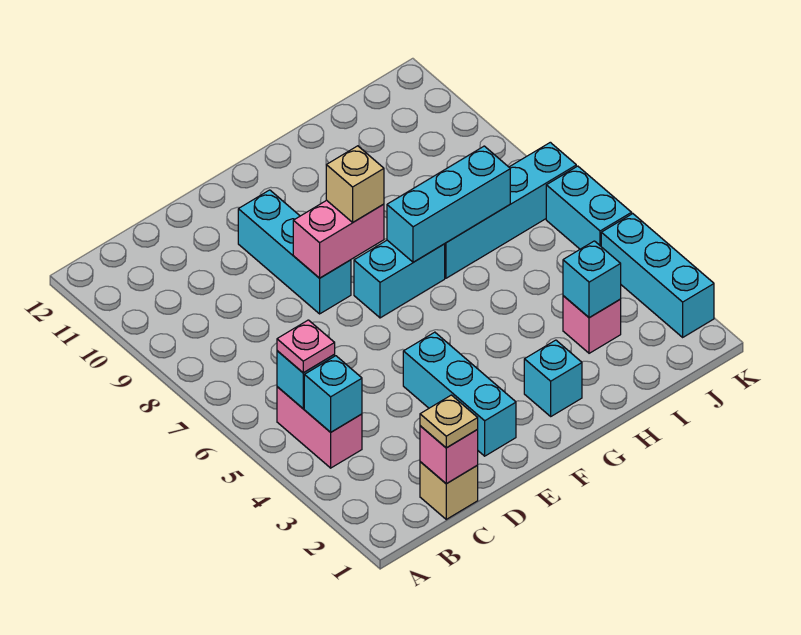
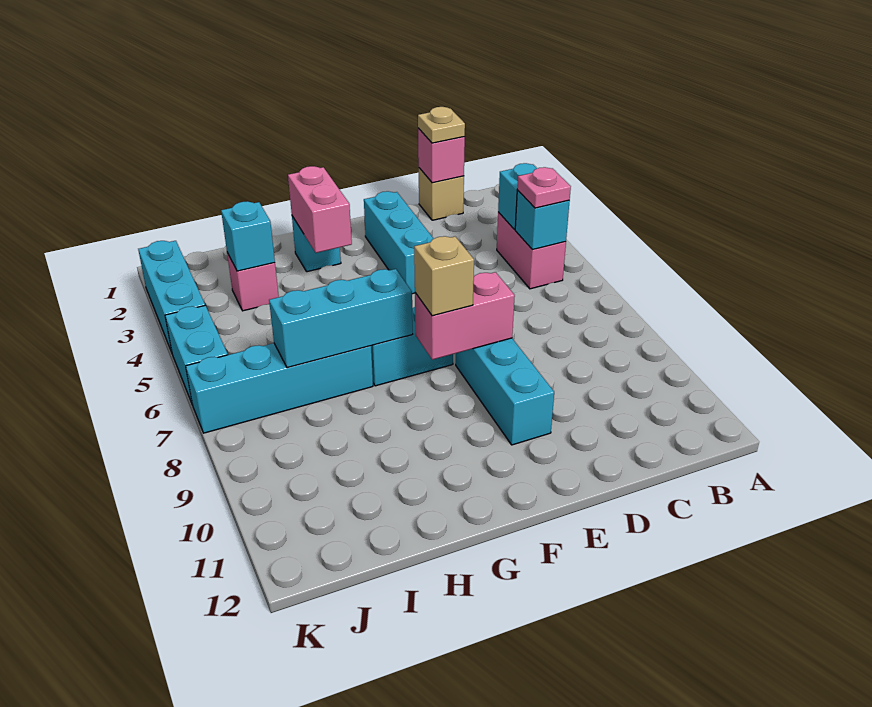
none -> pink 1x2 brick [288,166,352,253]

